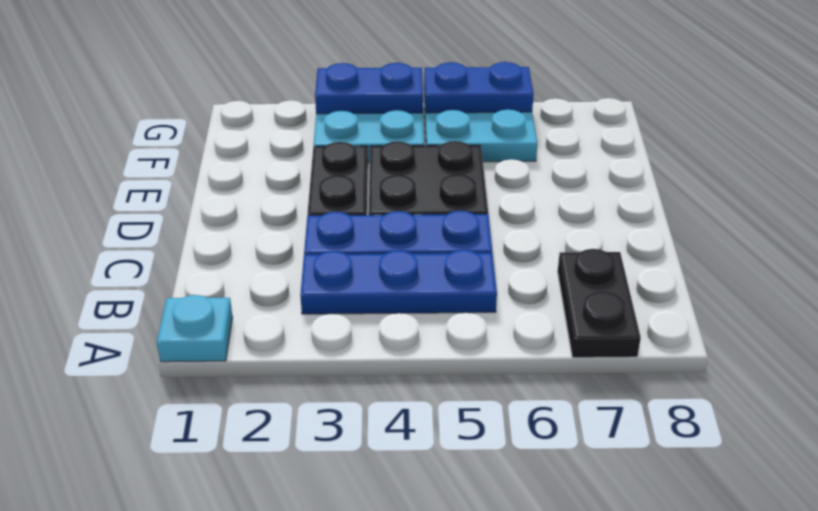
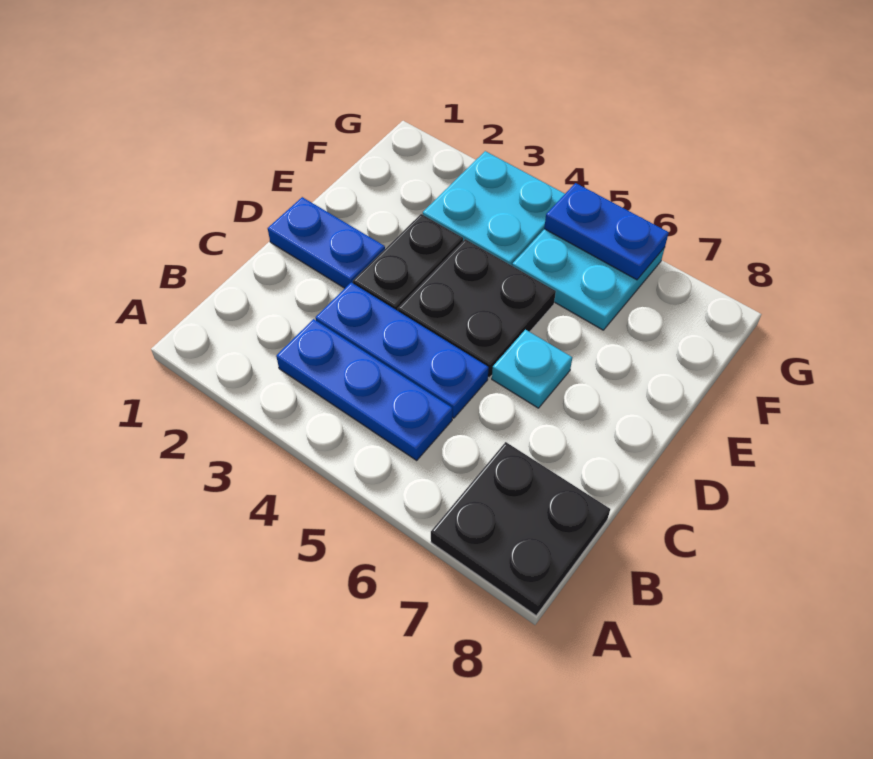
cyan 1x1 plate [157,295,233,362] -> cyan 1x1 plate moved to [492,330,572,408]
black 1x2 plate [558,249,641,358] -> black 2x2 plate [431,442,610,615]
blue 1x2 plate [315,63,423,114] -> blue 1x2 plate moved to [268,197,385,288]

